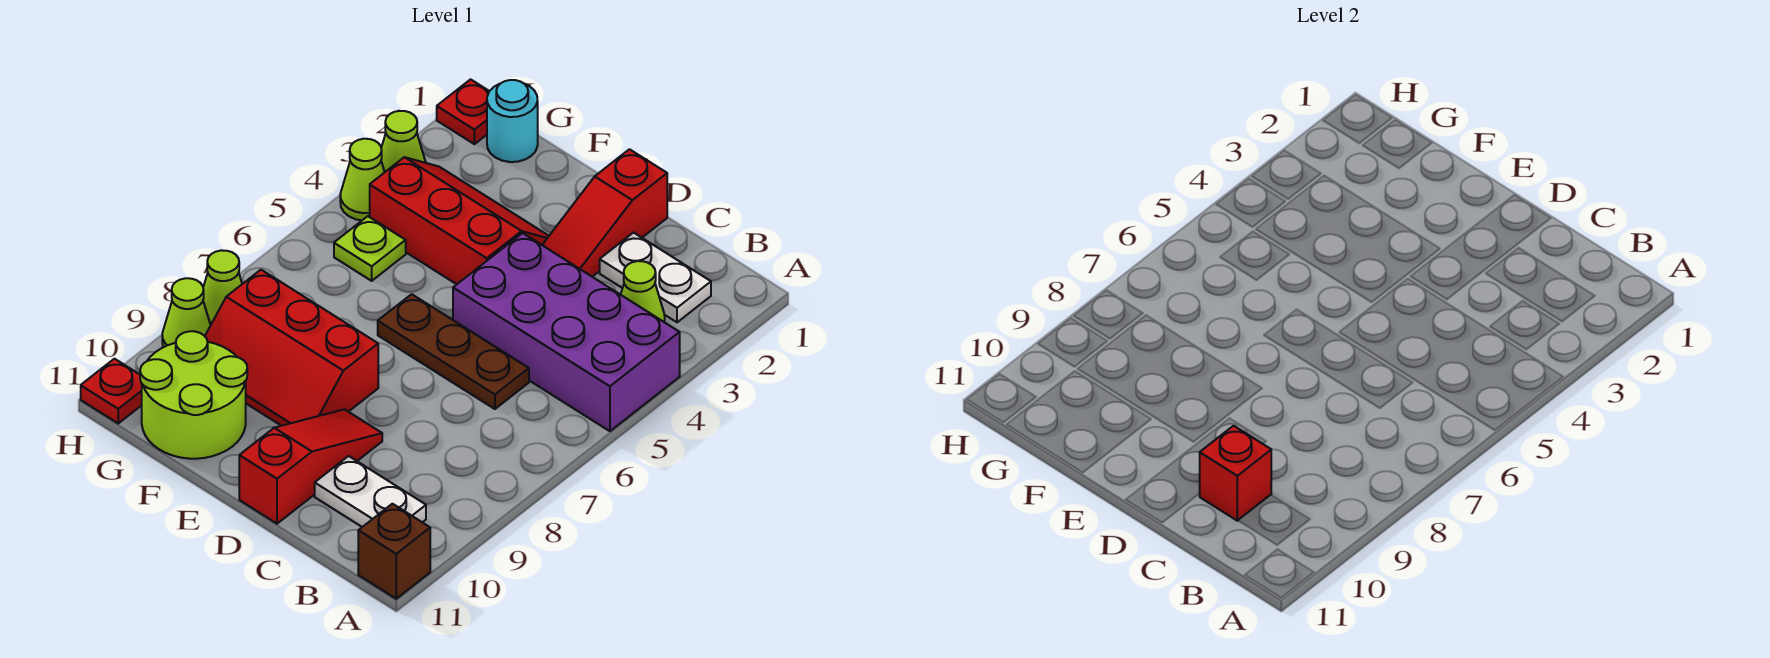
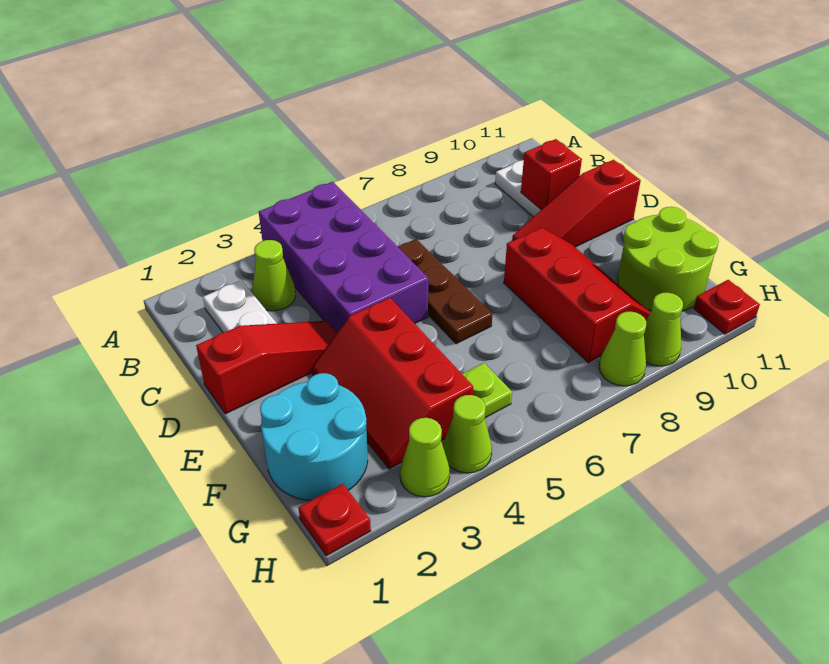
brown 1x1 brick [358,504,430,599] -> none
cyan 1x1 round brick [487,80,538,162] -> cyan 2x2 round brick [260,373,368,500]

